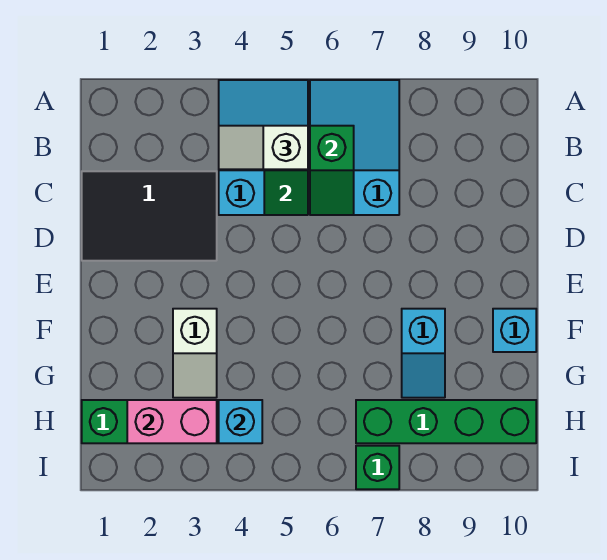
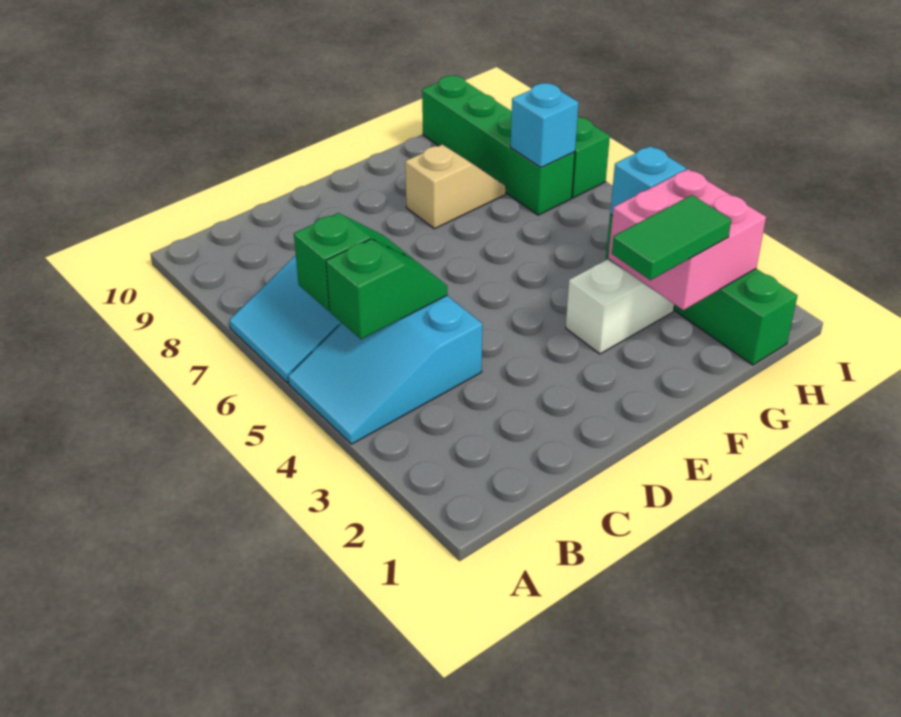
white 1x2 slope [219,126,308,169] -> none
black 2x3 tile [82,171,217,261] -> none
none -> green 1x2 tile [612,195,731,280]
cyan 1x2 slope [402,309,445,398] -> tan 1x2 slope [405,145,506,229]
cyan 1x1 brick [493,309,536,352] -> cyan 1x1 brick moved to [510,83,579,167]
pink 1x2 brick [127,400,217,443] -> pink 2x2 brick [608,169,766,310]

